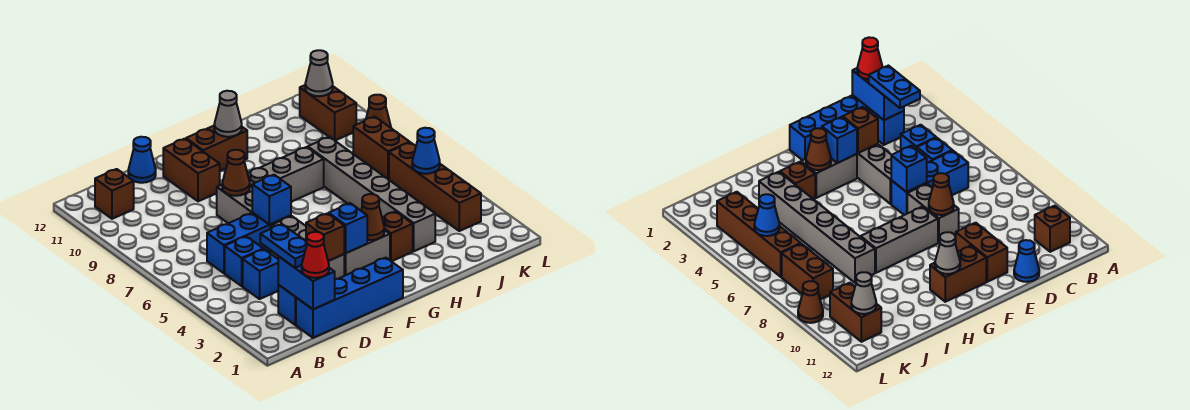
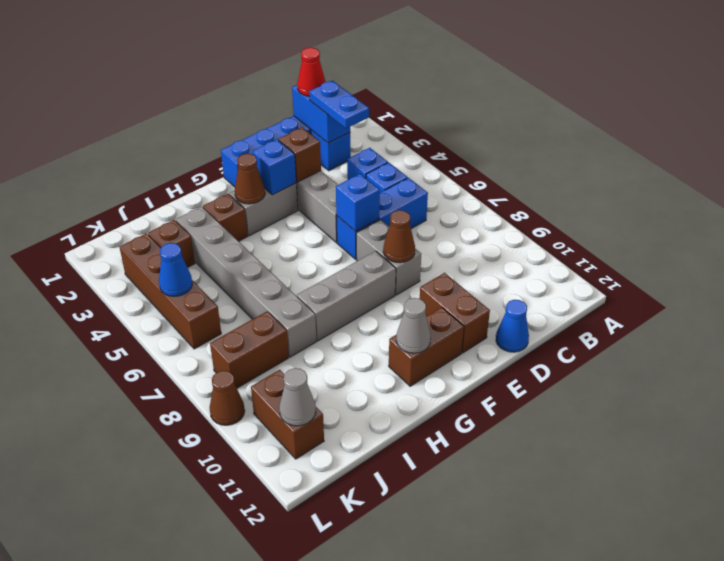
brown 1x1 brick [95,169,134,219] -> brown 1x1 brick moved to [148,220,195,268]
brown 1x2 brick [353,117,410,180] -> brown 1x2 brick turned to [210,311,289,388]

